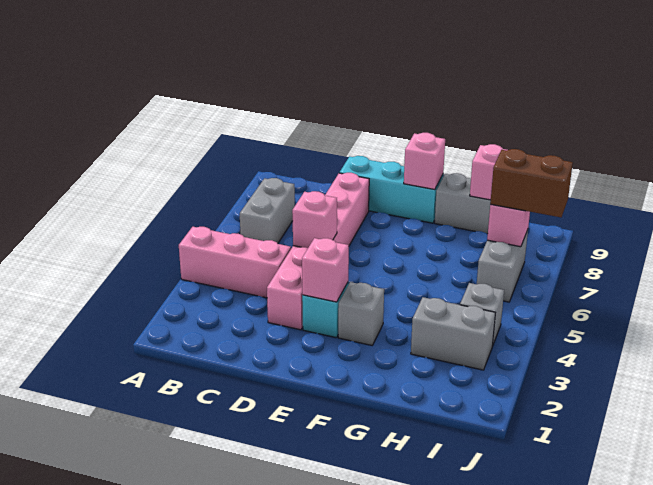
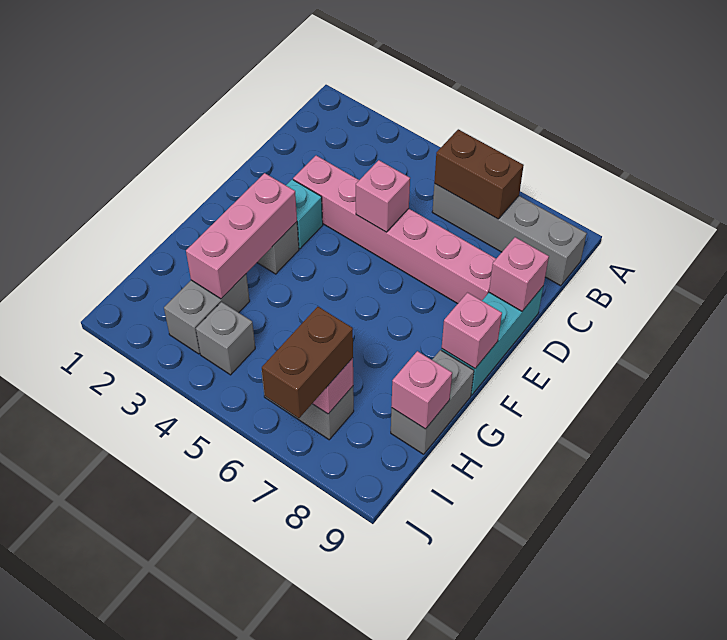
pink 1x3 brick [179,227,291,298] -> pink 1x3 brick moved to [186,173,297,299]
grey 1x2 brick [240,178,295,243] -> grey 1x4 brick [432,184,587,286]
none -> brown 1x2 brick [434,129,524,219]
pink 1x1 brick [302,238,349,302] -> pink 1x1 brick moved to [489,237,549,311]

